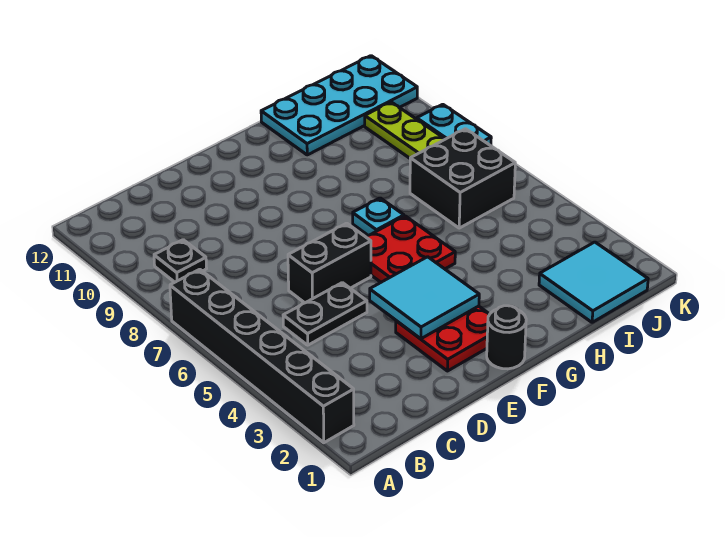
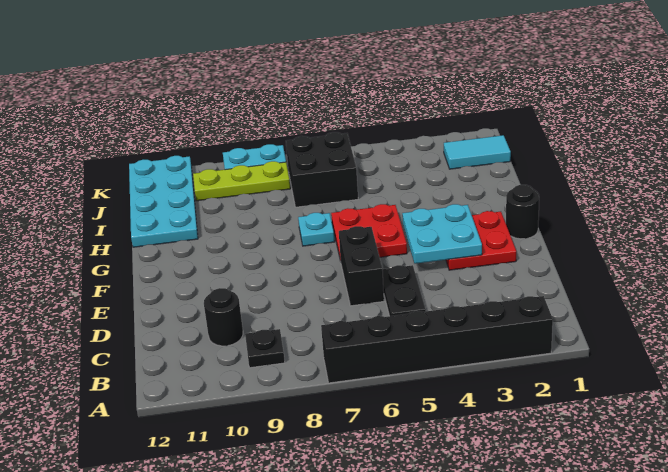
none -> black 1x1 round brick [204,288,243,346]
cyan 2x2 tile [370,257,479,339] -> cyan 2x2 plate [402,204,482,264]
cyan 2x2 tile [539,242,648,322] -> cyan 1x2 tile [444,135,511,169]

